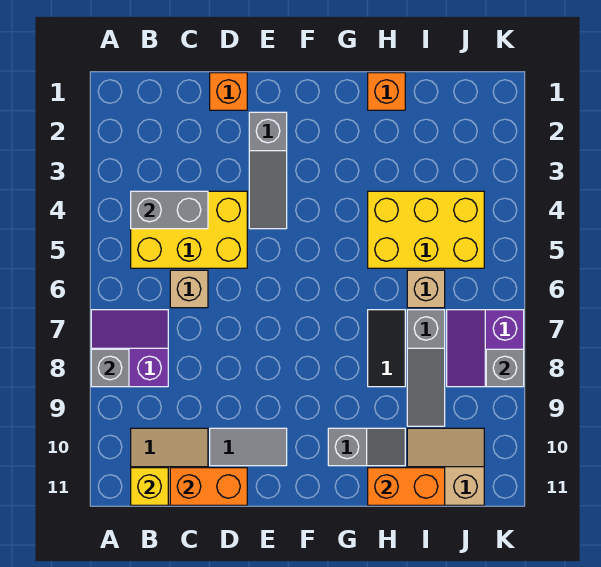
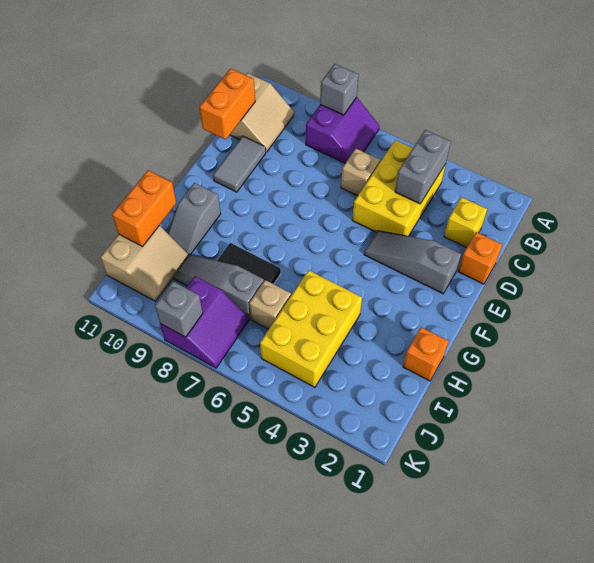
yellow 1x1 brick [131,468,168,505] -> yellow 1x1 brick moved to [444,197,487,248]
purple 2x2 slope [447,310,524,387] -> purple 2x2 slope turned to [160,276,249,368]

